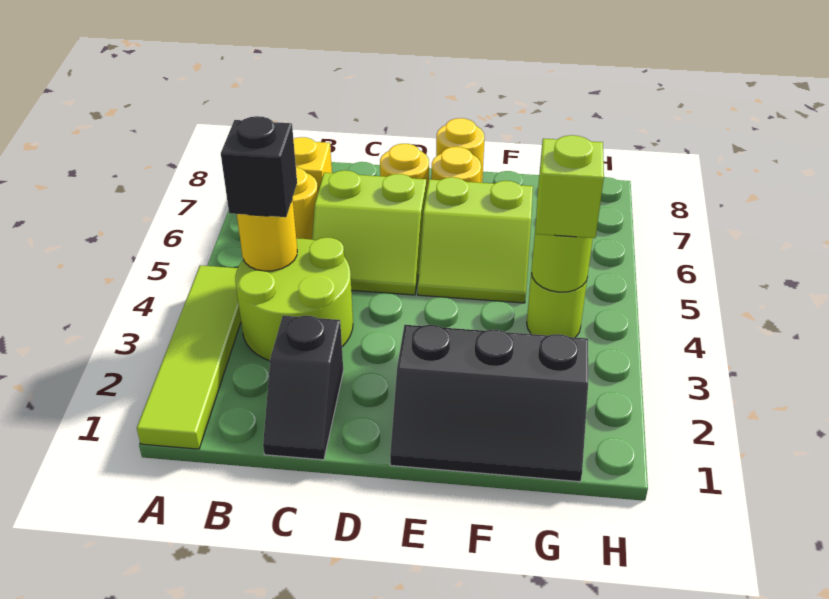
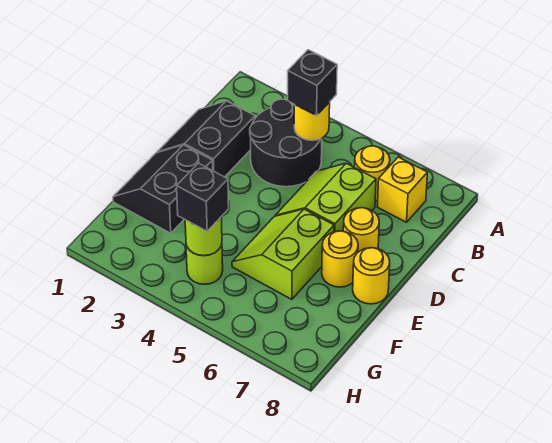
lime 1x4 tile [137,265,241,449] -> none
lime 2x2 round brick [235,237,353,361] -> black 2x2 round brick [250,99,322,187]
black 1x2 slope [263,315,343,460] -> black 2x2 slope [157,101,255,177]
black 2x3 slope [390,325,588,482] -> black 2x2 slope [113,145,213,233]
lime 1x1 brick [536,135,604,238] -> black 1x1 brick [177,163,229,231]

